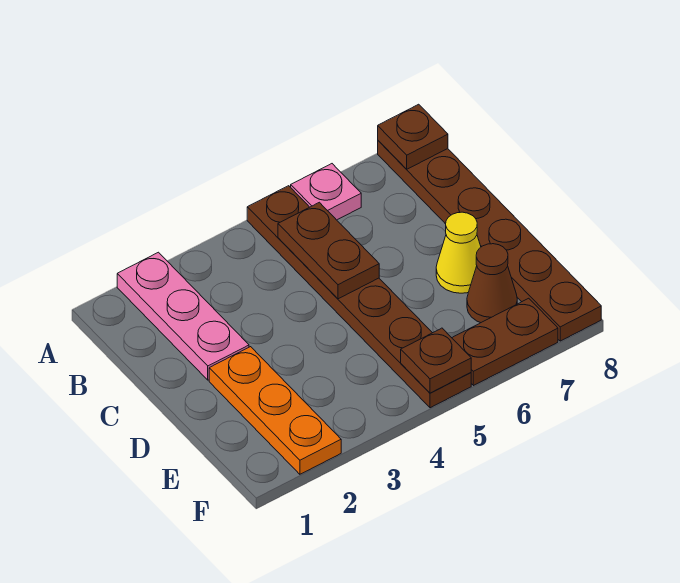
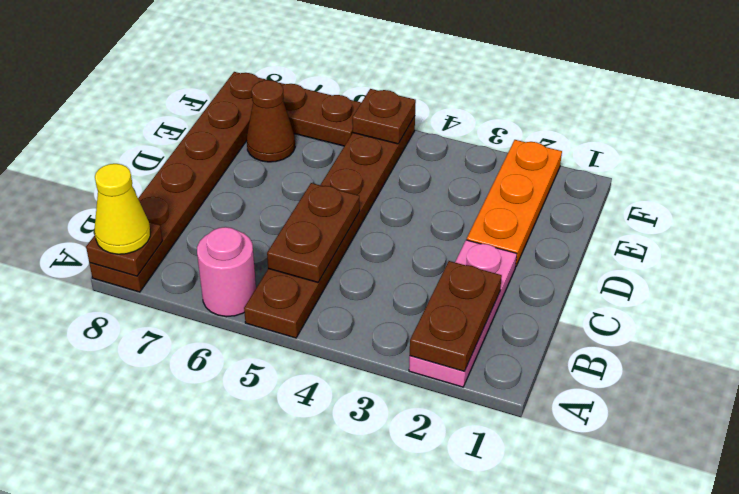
none -> brown 1x2 plate [410,261,502,371]
pink 1x1 plate [291,164,361,220] -> pink 1x1 round brick [197,227,256,317]
yellow 1x1 cone [436,212,481,293] -> yellow 1x1 cone moved to [94,164,150,254]

